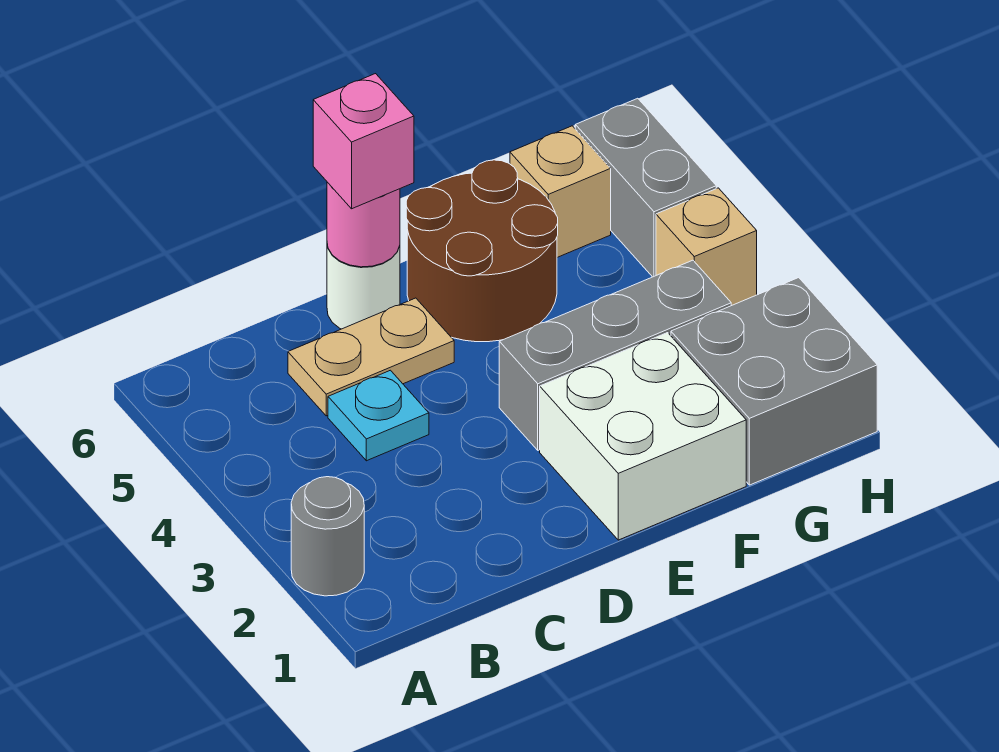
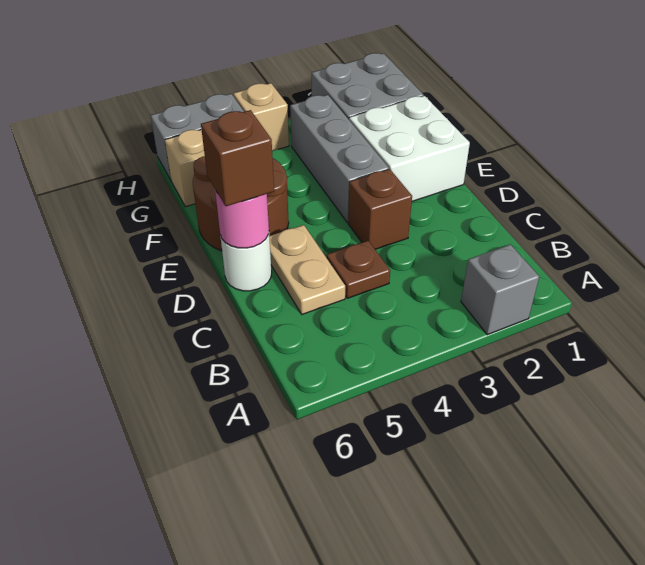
grey 1x1 round brick [291,477,364,596] -> grey 1x1 brick [461,244,539,335]
cyan 1x1 plate [328,370,429,461] -> brown 1x1 plate [327,241,390,298]
none -> brown 1x1 brick [348,169,412,249]
pink 1x1 brick [313,74,414,209] -> brown 1x1 brick [201,110,274,206]

